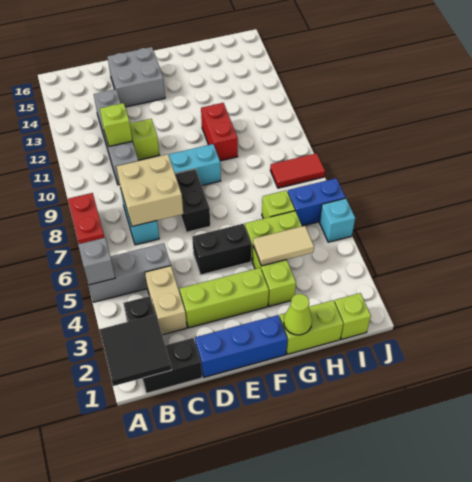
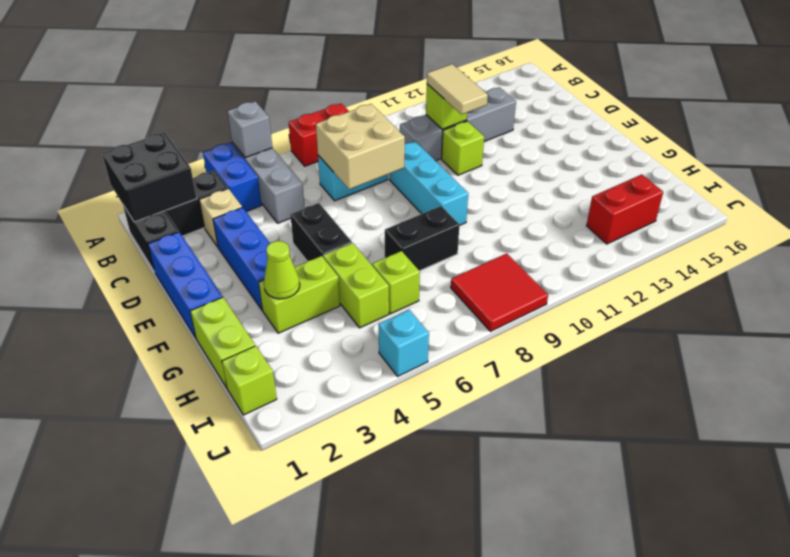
black 2x2 tile [99,315,171,386] -> black 2x2 brick [102,132,197,222]
tan 1x2 brick [145,266,187,335] -> tan 1x1 brick [199,189,242,247]
lime 1x3 brick [180,268,269,328] -> blue 1x3 brick [213,207,270,310]
grey 2x2 brick [107,47,165,107] -> none
black 1x2 brick [175,169,210,232] -> black 1x2 brick moved to [385,206,459,271]
lime 1x1 cone [284,294,312,335] -> lime 1x1 cone moved to [264,241,300,299]
tan 1x2 tile [253,226,314,266] -> tan 1x2 tile moved to [427,64,488,114]
red 1x2 brick [201,103,238,161] -> red 1x2 brick moved to [587,175,663,244]
blue 1x2 brick [288,178,345,226] -> blue 1x2 brick moved to [203,143,262,212]
red 1x2 tile [270,153,325,188] -> red 2x2 tile [451,253,548,331]

